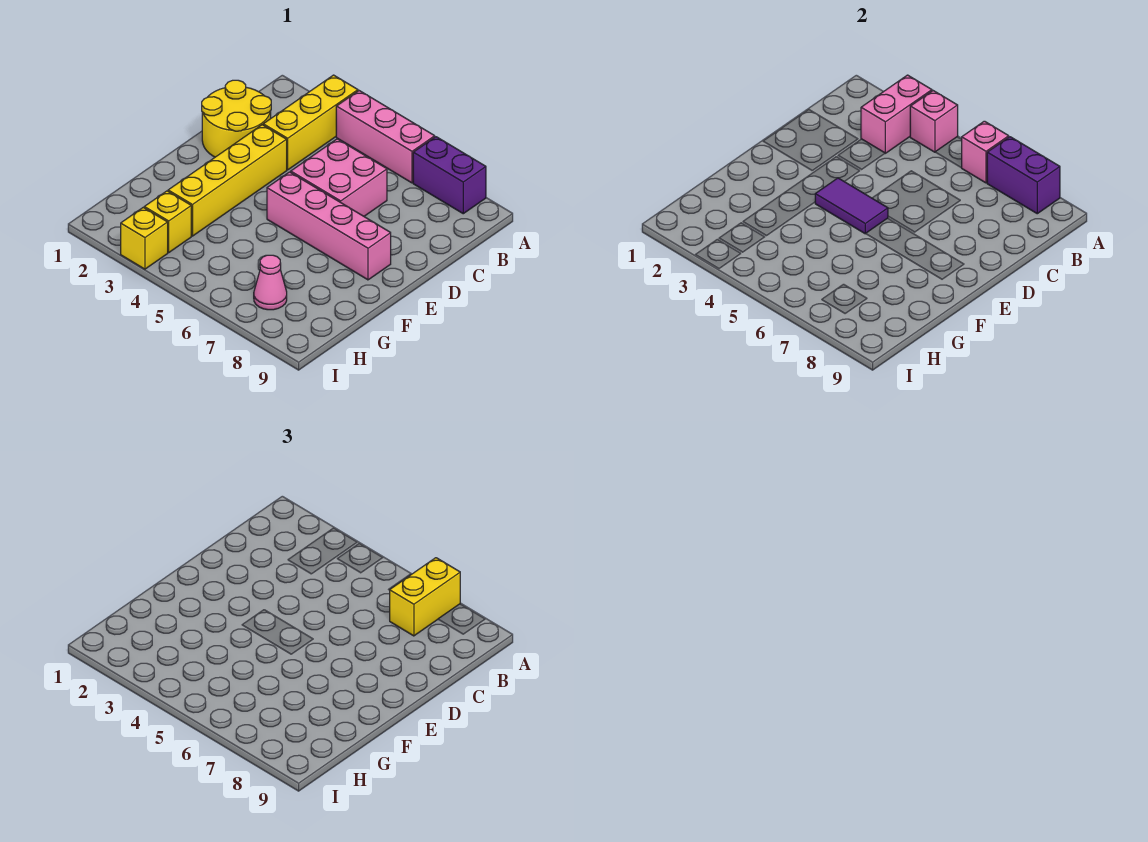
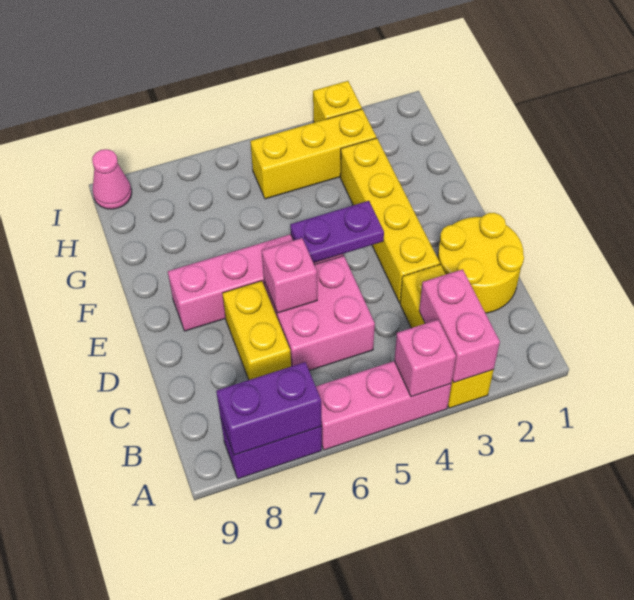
pink 1x1 brick [962,121,1009,183] -> pink 1x1 brick moved to [262,238,317,313]
yellow 1x2 brick [390,558,460,636] -> yellow 1x2 brick moved to [222,281,291,380]
purple 1x2 tile [815,178,888,234] -> purple 1x2 plate [290,201,384,263]
yellow 1x1 brick [144,191,191,253] -> yellow 1x3 brick [250,109,376,199]
pink 1x1 cone [254,255,287,310] -> pink 1x1 cone moved to [92,149,132,209]

